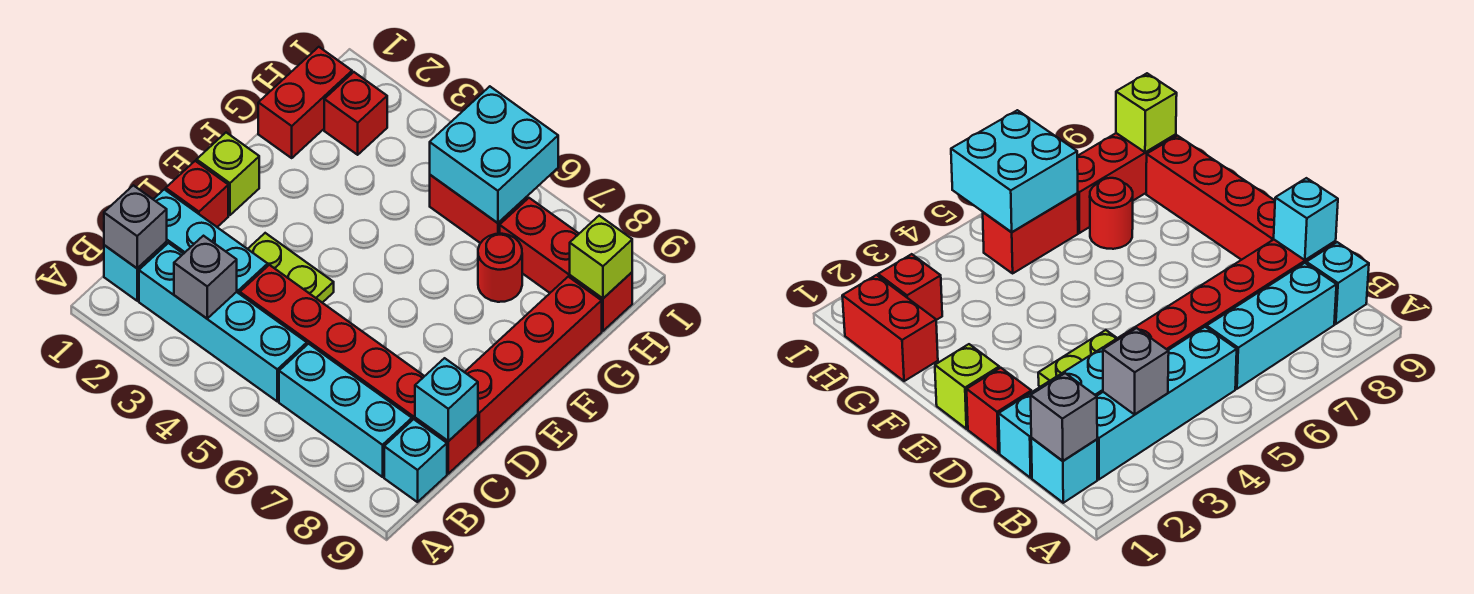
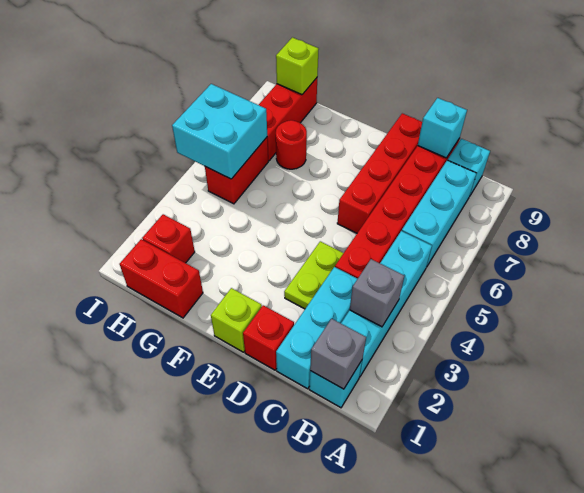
red 1x4 brick [465,277,602,445] -> red 1x4 brick turned to [337,113,422,233]

